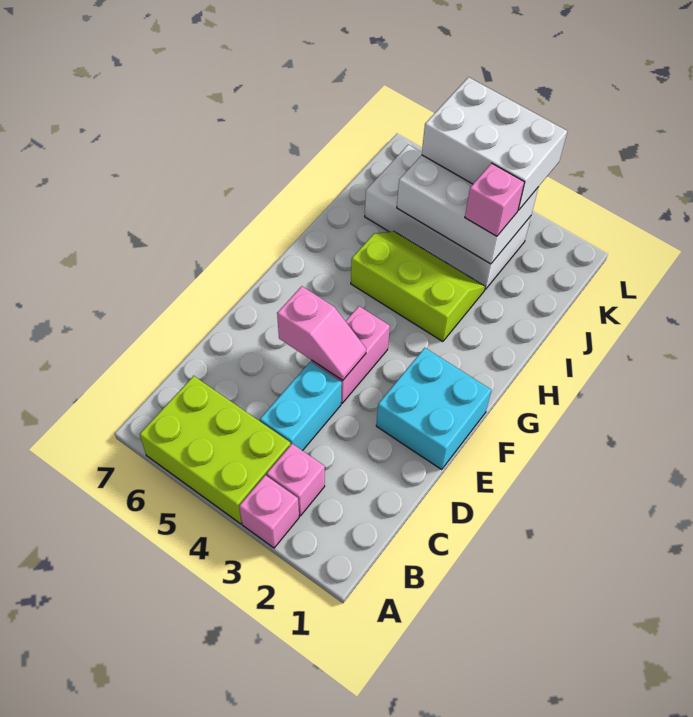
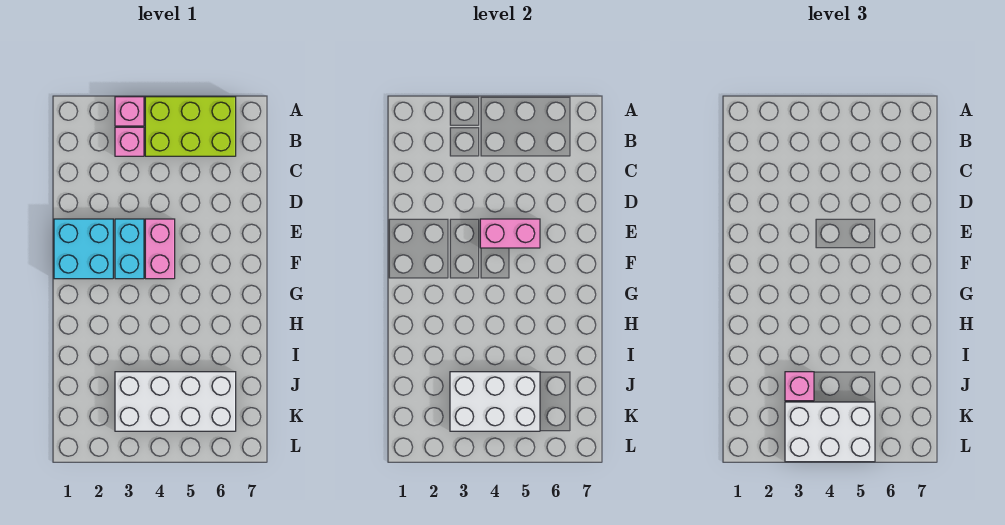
cyan 1x2 brick [260,362,342,451] -> cyan 1x2 brick moved to [115,219,144,279]
pink 1x2 slope [277,286,366,380] -> pink 1x2 brick [480,219,540,248]
lime 2x3 slope [351,231,485,342] -> none

